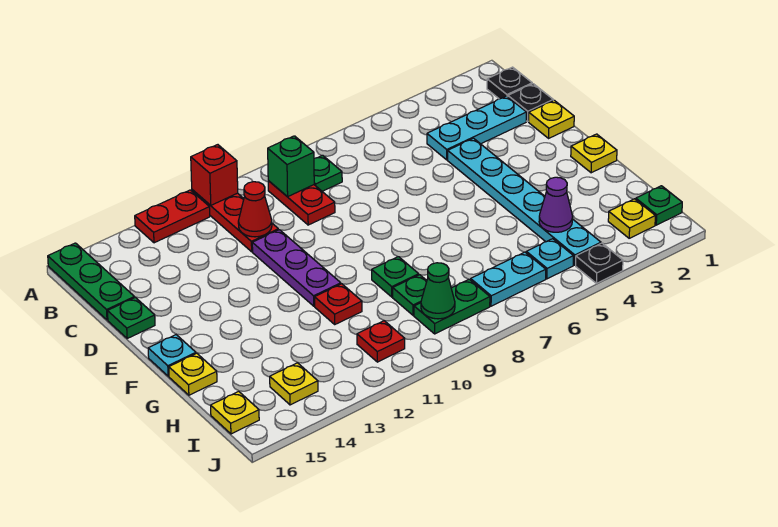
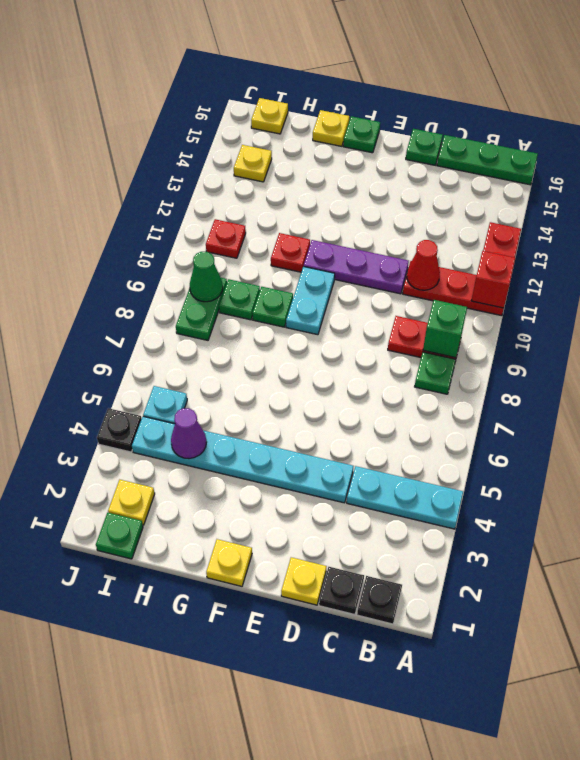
cyan 1x3 plate [427,96,526,160] -> cyan 1x3 plate turned to [347,466,463,529]
cyan 1x1 plate [148,335,196,376] -> green 1x1 plate [343,116,380,153]
cyan 1x2 plate [471,252,546,306] -> cyan 1x2 plate moved to [286,267,335,335]

